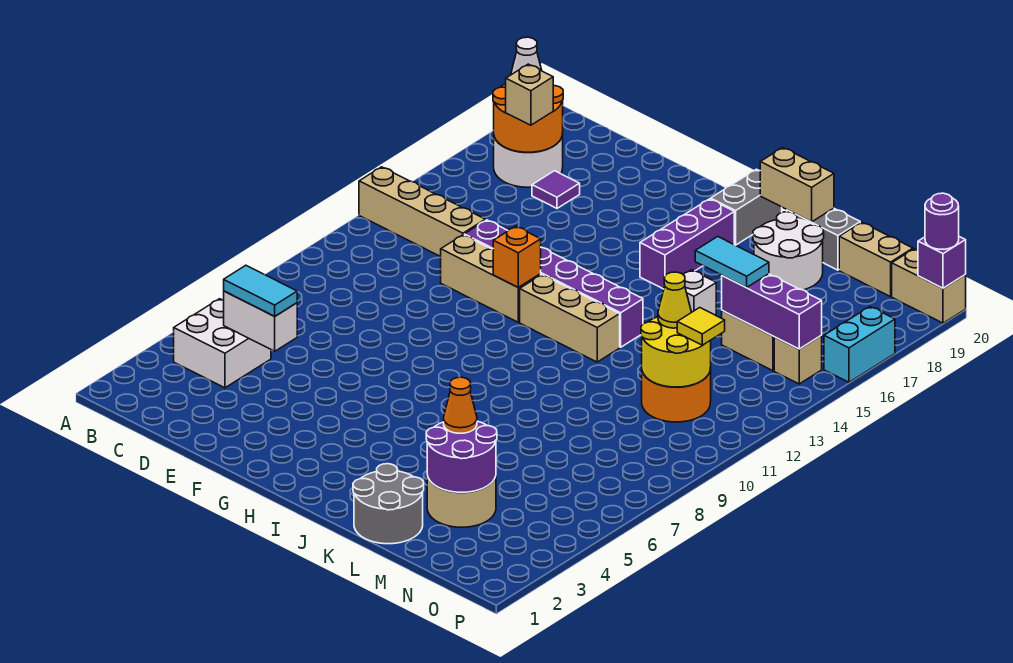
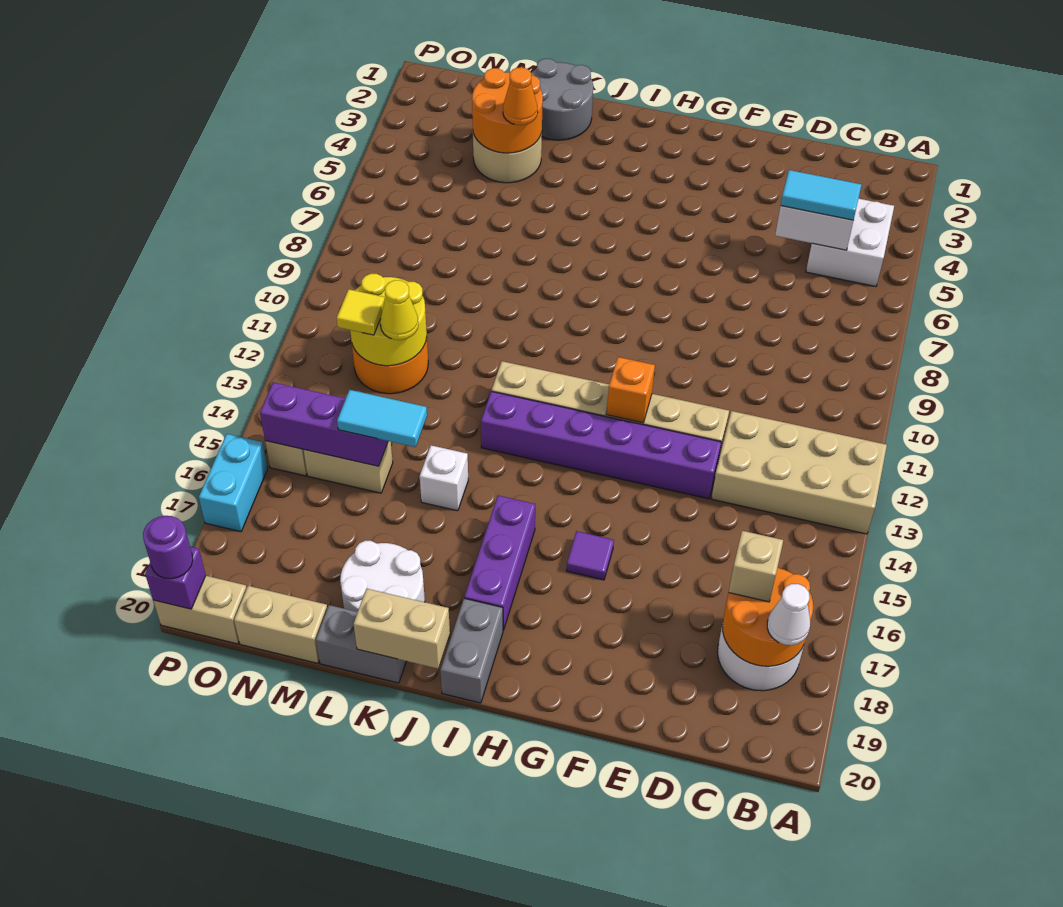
tan 1x4 brick [359,167,485,257] -> tan 2x4 brick [711,411,887,534]
purple 1x1 tile [532,171,580,208] -> purple 1x1 tile moved to [566,531,614,580]
purple 2x2 round brick [426,421,497,492] -> orange 2x2 round brick [472,68,543,153]

